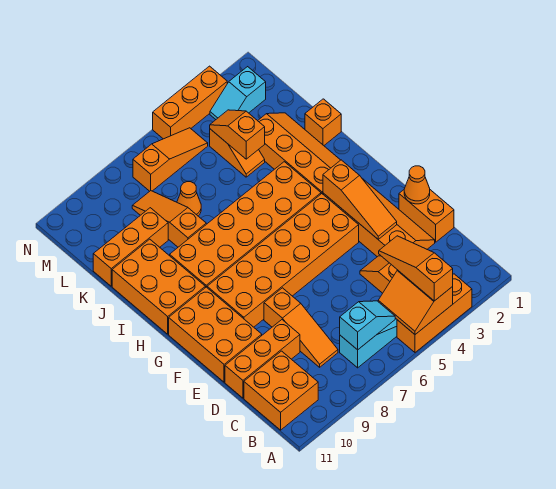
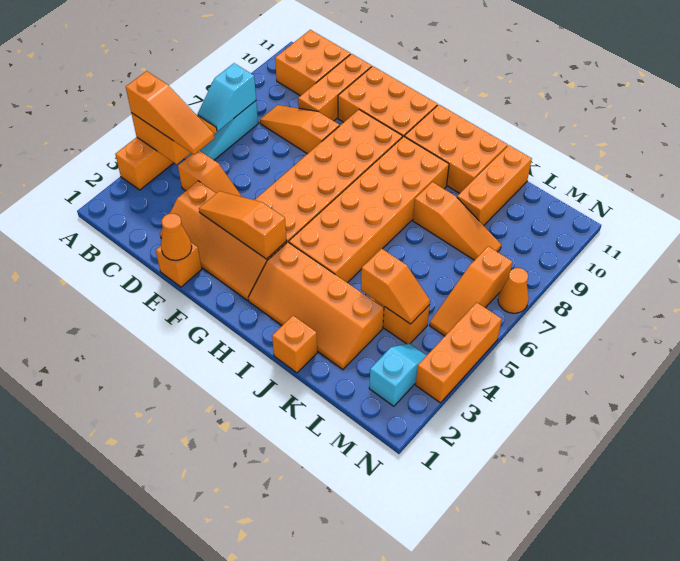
orange 1x2 brick [399,190,454,242] -> orange 1x1 brick [156,243,202,287]
orange 1x1 cone [177,182,201,216] -> orange 1x1 cone moved to [498,268,529,313]

